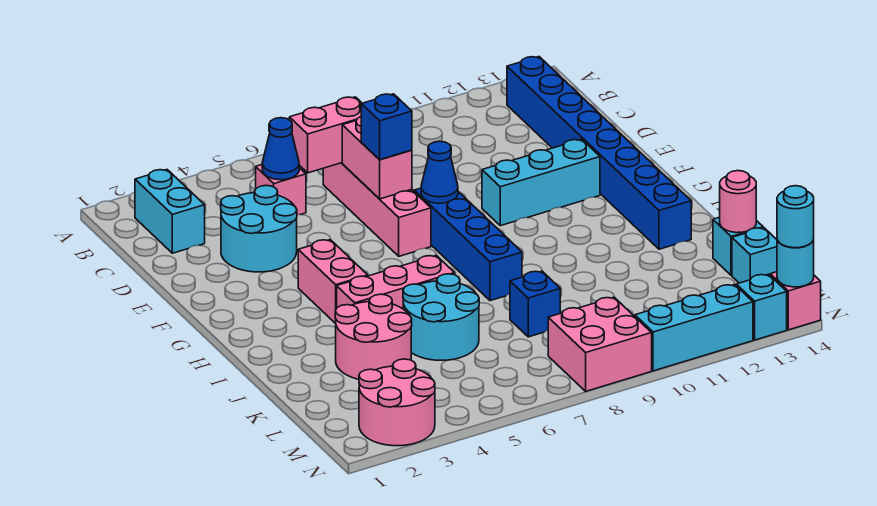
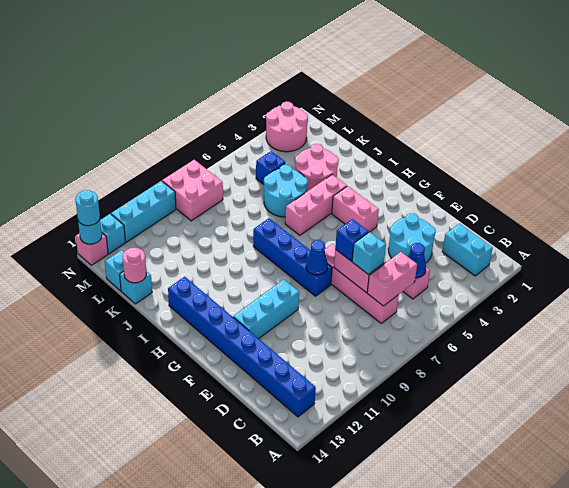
none -> cyan 1x1 brick [352,232,386,275]
blue 1x1 brick [510,271,560,337] -> blue 1x1 brick moved to [256,151,285,184]

